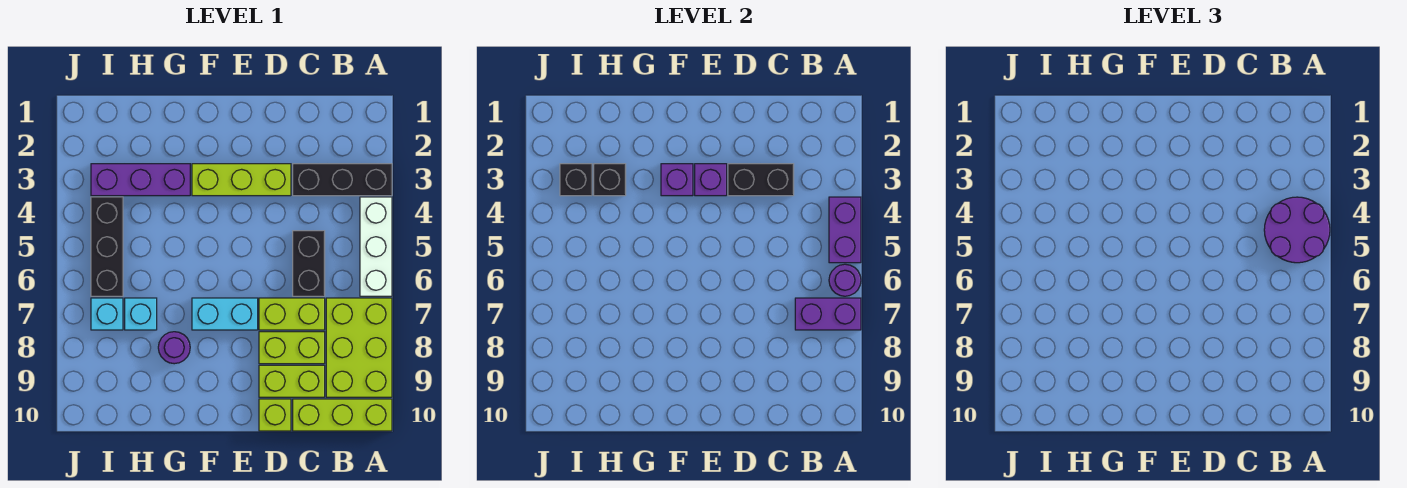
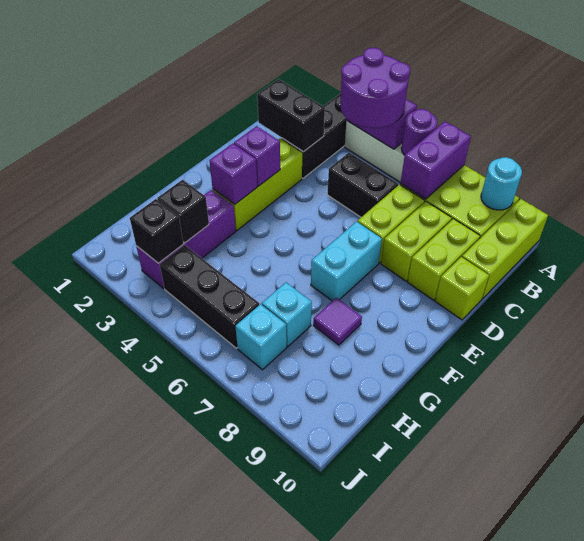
none -> cyan 1x1 round brick [481,157,522,210]
black 1x2 brick [728,164,794,196] -> black 1x2 brick turned to [257,79,325,152]
purple 1x1 round brick [158,332,190,364] -> purple 1x1 tile [313,298,362,345]

